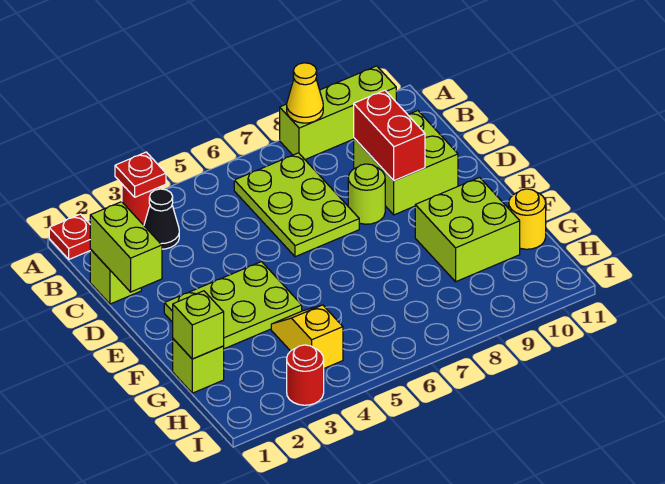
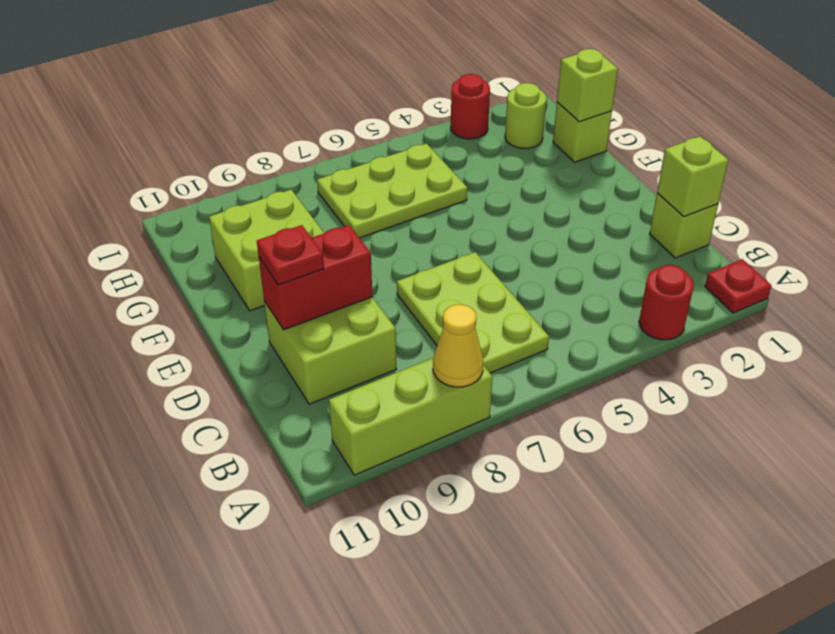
red 1x1 plate [115,152,166,197] -> red 1x1 plate moved to [257,225,324,285]
black 1x1 cone [144,189,179,249] -> none
lime 1x2 brick [90,202,162,292] -> lime 1x1 brick [657,137,728,217]
red 1x2 brick [354,90,425,181] -> red 1x2 brick turned to [259,225,372,330]
lime 1x1 round brick [348,164,385,224] -> lime 1x1 round brick moved to [505,83,547,148]
lime 2x3 plate [164,262,302,349] -> lime 2x3 plate moved to [317,144,467,238]
yellow 1x2 slope [271,305,343,368] -> none
yellow 1x1 round brick [509,189,546,249] -> none

